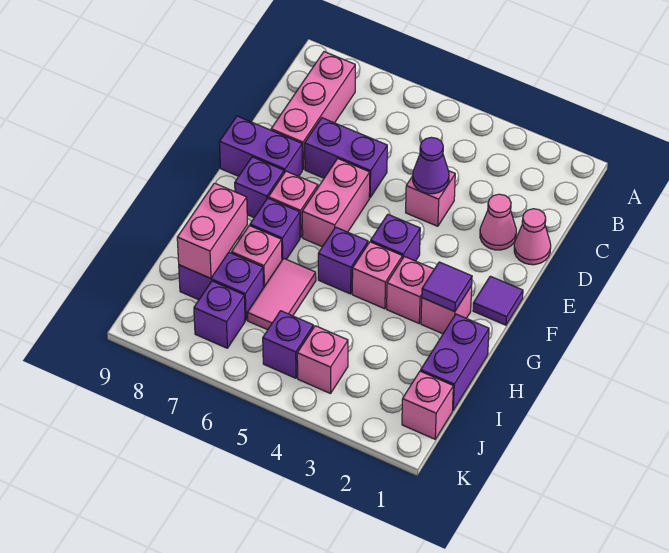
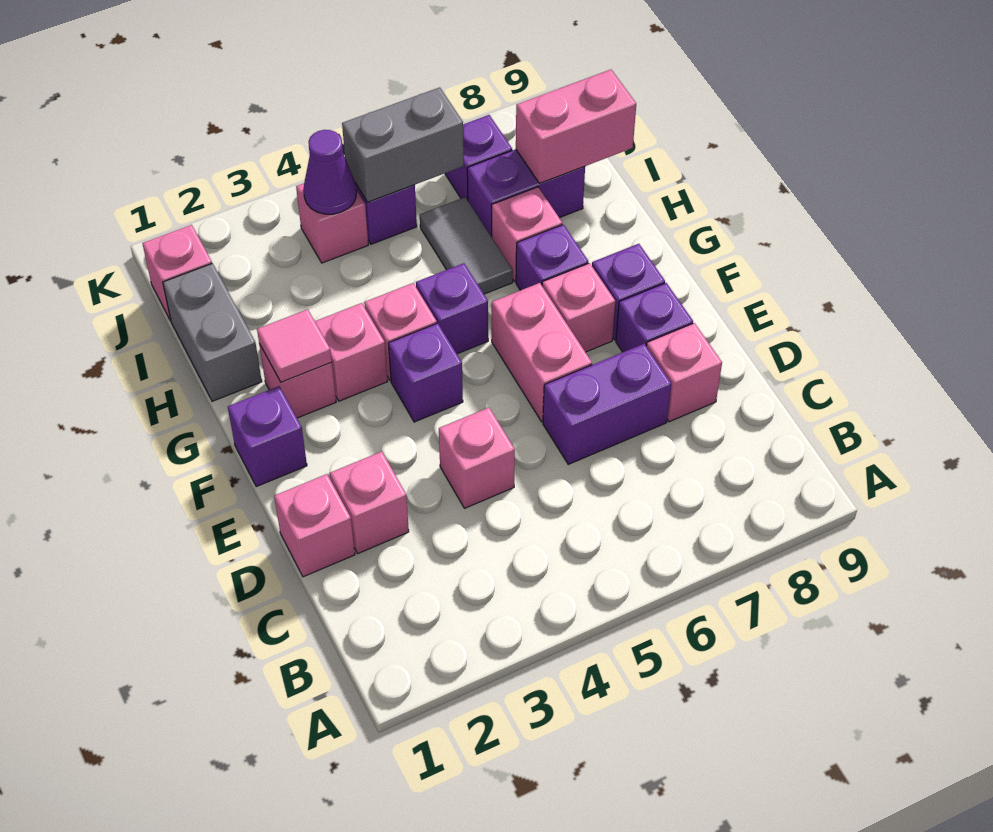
pink 1x3 brick [271,52,355,169] -> pink 1x1 brick [646,323,722,422]
pink 1x1 cone [514,209,551,265] -> pink 1x1 brick [274,474,355,577]
pink 1x1 cone [480,194,516,250] -> pink 1x1 brick [330,451,409,554]
purple 1x1 cone [413,137,449,194] -> purple 1x1 cone moved to [304,130,356,214]
purple 1x2 brick [220,116,302,176] -> purple 1x1 brick [616,283,693,352]
purple 1x1 tile [473,276,523,325] -> purple 1x1 brick [228,386,307,487]
purple 1x1 tile [422,262,472,312] -> pink 1x1 tile [257,309,332,382]
purple 1x2 brick [421,314,489,410] -> grey 1x2 brick [163,263,262,401]
pink 1x2 tile [248,258,316,330] -> grey 1x2 tile [420,197,513,294]
pink 1x2 brick [177,183,247,278] -> pink 1x2 brick turned to [516,70,636,183]
none -> grey 1x2 brick [342,87,464,202]

